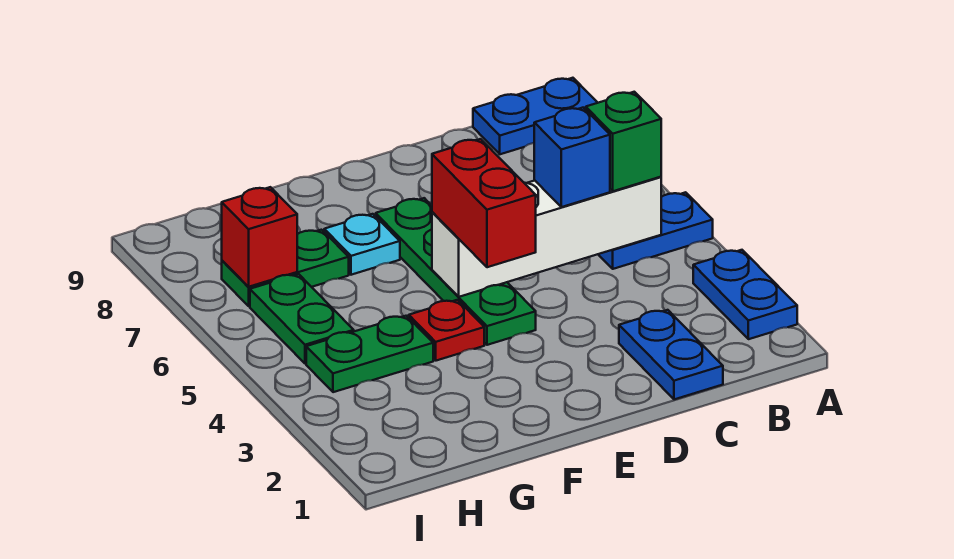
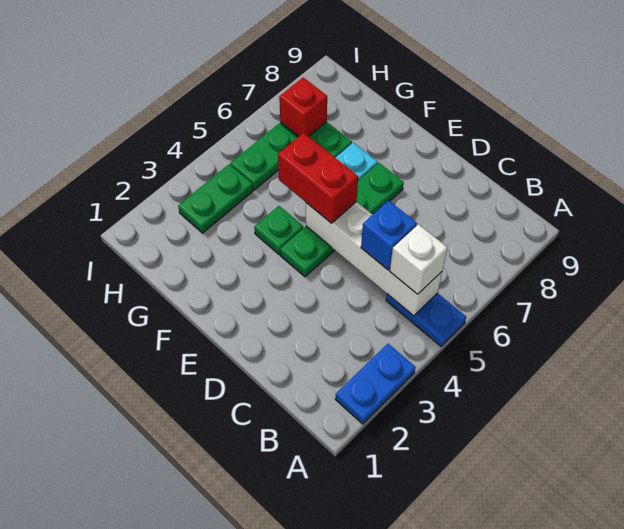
blue 1x2 plate [473,78,598,154] -> none
green 1x1 brick [585,92,661,191] -> white 1x1 brick [390,224,448,294]
blue 1x2 plate [619,310,723,399] -> none
red 1x2 brick [432,139,536,267] -> red 1x2 brick turned to [278,133,358,223]
red 1x1 plate [409,300,484,361] -> green 1x1 plate [254,206,303,254]
green 1x2 plate [306,316,433,392] -> green 1x2 plate turned to [178,164,253,233]

